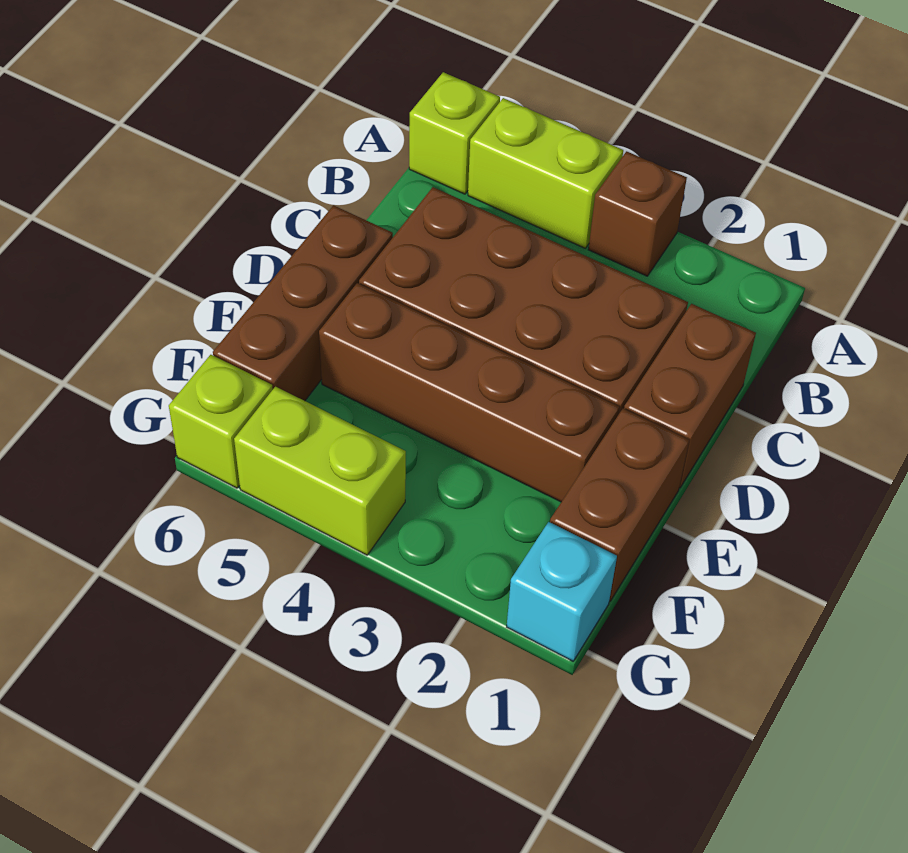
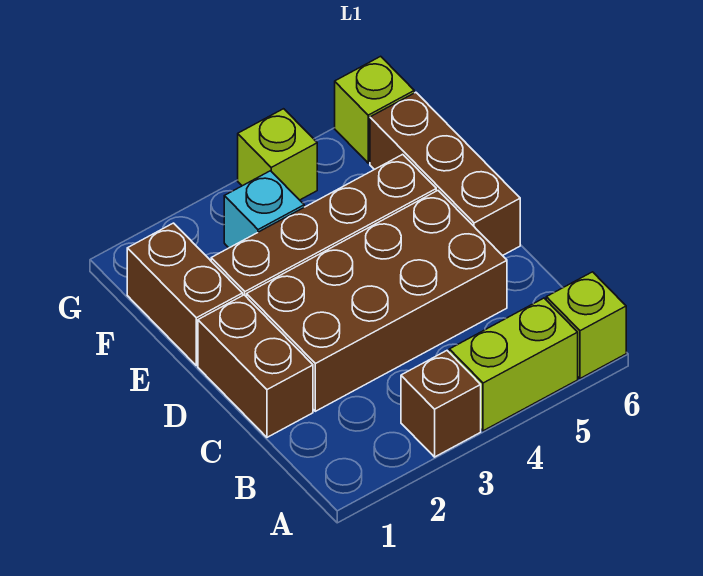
cyan 1x1 brick [507,522,617,661] -> cyan 1x1 brick moved to [224,171,304,248]
lime 1x2 brick [234,387,406,555] -> lime 1x1 brick [238,109,317,200]

